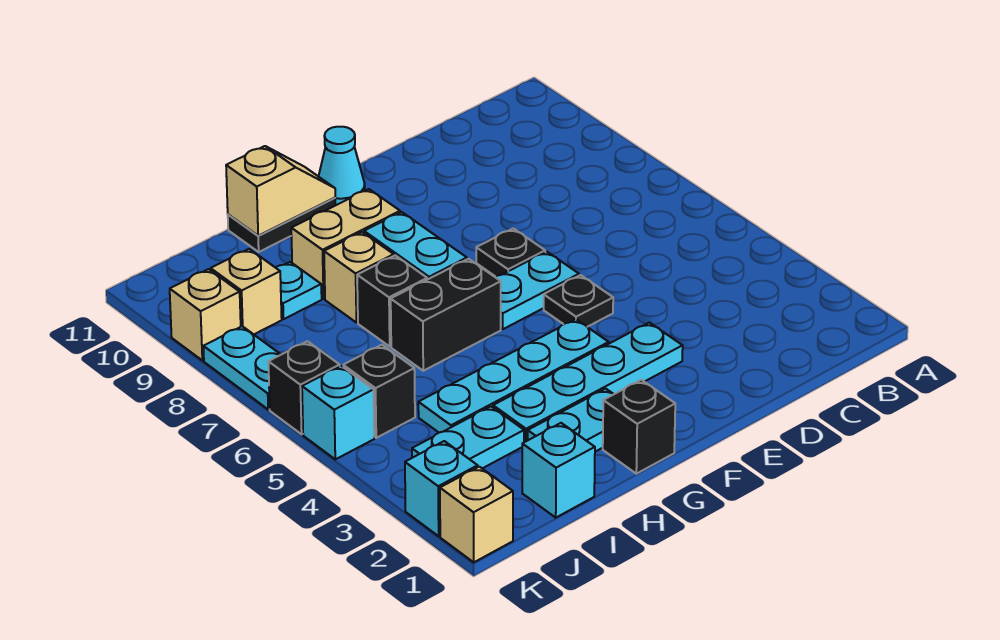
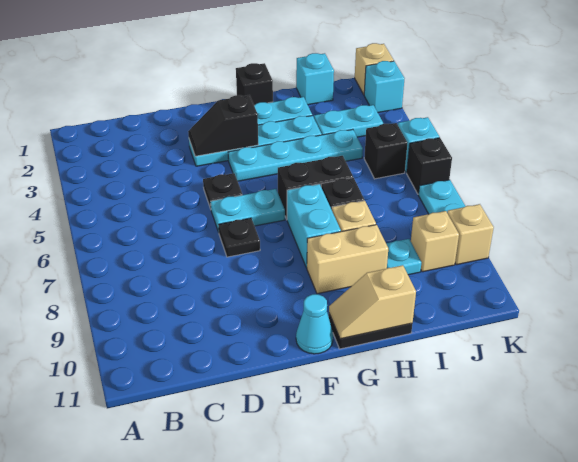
none -> black 1x2 slope [188,95,258,156]

